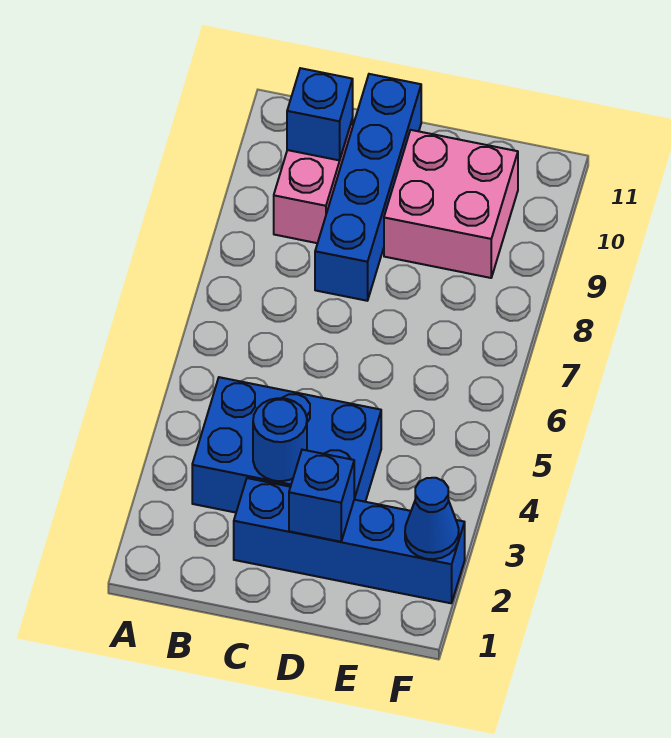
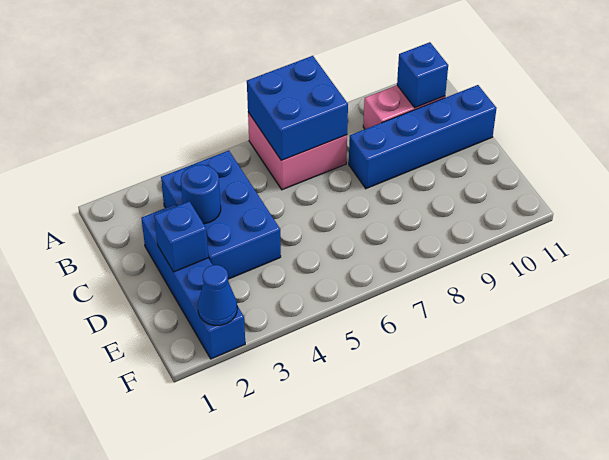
none -> blue 2x2 brick [247,56,348,160]
pink 2x2 brick [384,130,518,278] -> pink 2x2 brick moved to [248,112,347,190]

